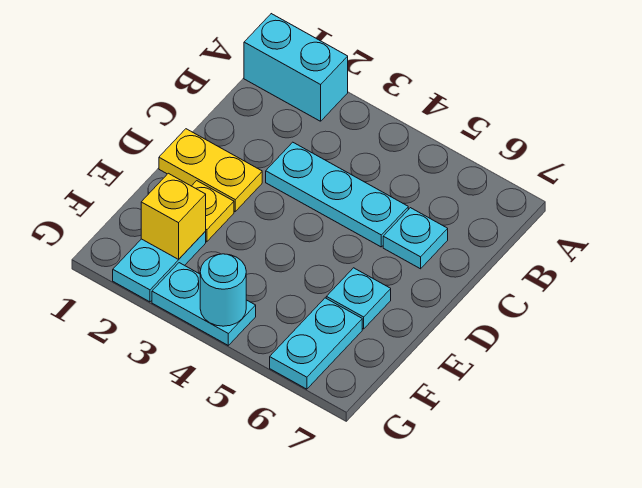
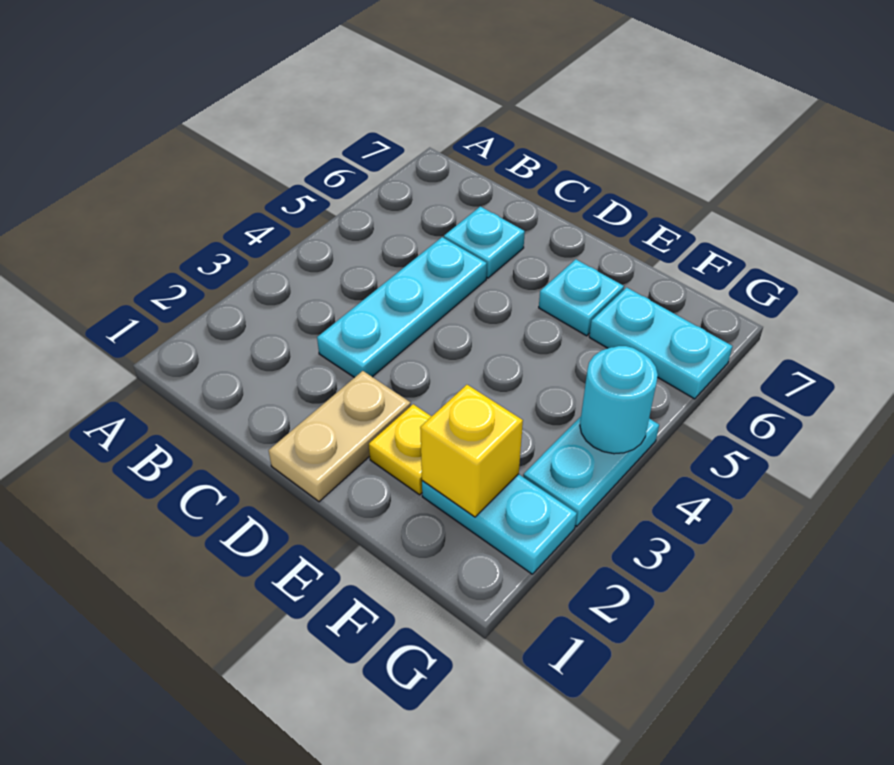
cyan 1x2 brick [244,14,348,121] -> none
yellow 1x2 plate [159,129,262,211] -> tan 1x2 plate [269,371,411,502]

